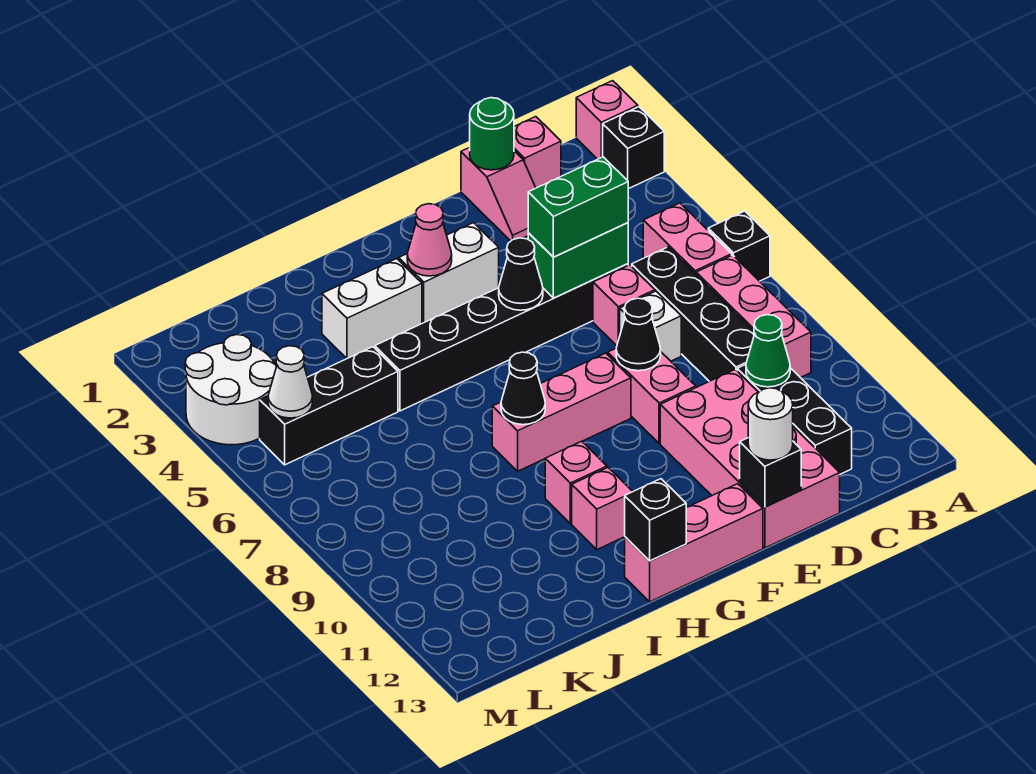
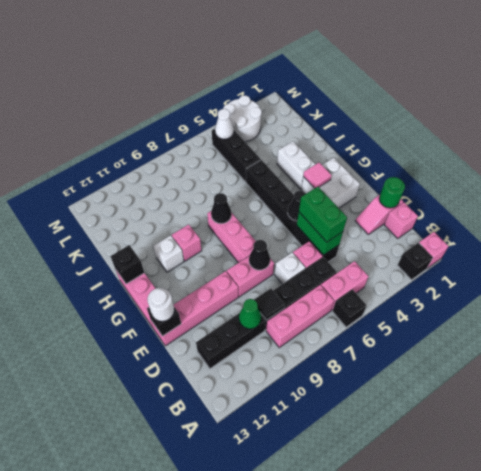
none -> black 1x1 tile [254,289,284,320]
pink 2x4 brick [660,369,840,548] -> pink 1x4 brick [151,271,238,346]
white 1x2 brick [399,223,499,323] -> white 2x2 brick [301,158,360,208]
pink 1x1 cone [407,204,452,276] -> pink 1x1 tile [303,163,332,188]
pink 1x1 brick [572,468,633,550] -> white 1x1 brick [153,235,184,272]

